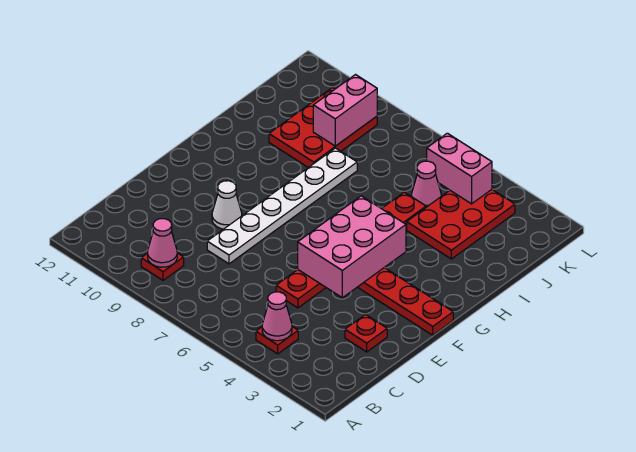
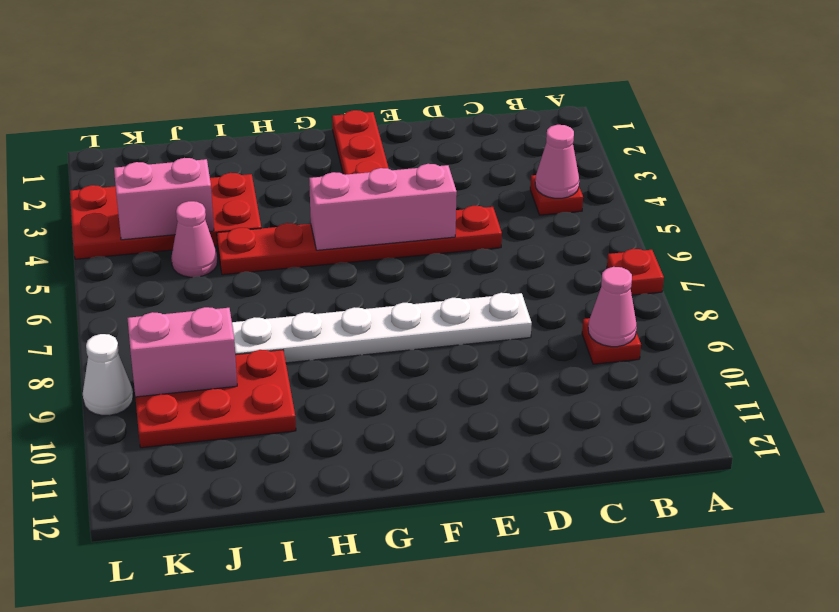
red 1x1 plate [345,315,387,352] -> red 1x1 plate moved to [607,249,664,295]
pink 2x3 brick [298,196,406,298] -> pink 1x3 brick [309,164,457,250]
white 1x1 cone [212,181,242,229] -> white 1x1 cone moved to [83,334,133,415]
red 2x3 plate [407,190,515,259] -> red 2x4 plate [70,173,261,259]
pink 1x2 brick [427,133,492,204] -> pink 1x2 brick turned to [114,158,214,240]

